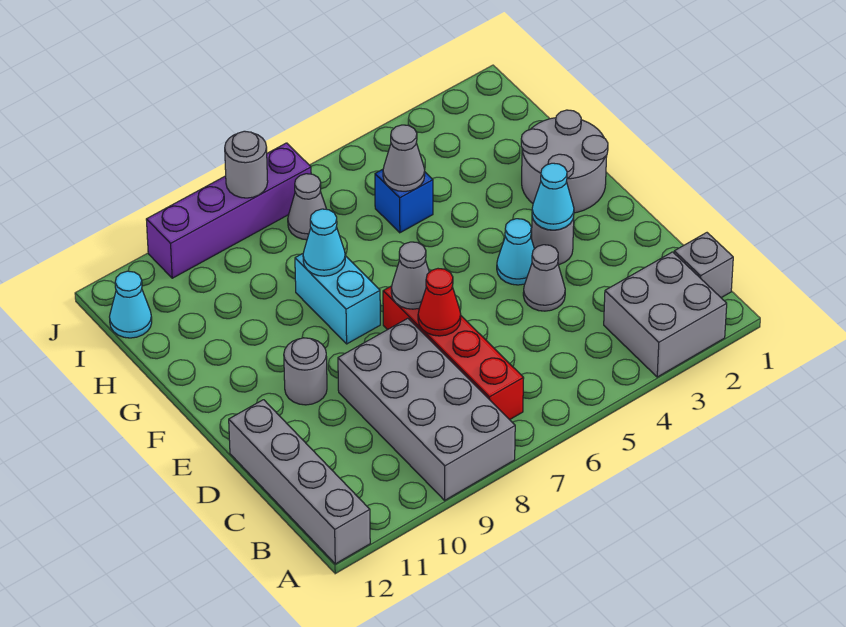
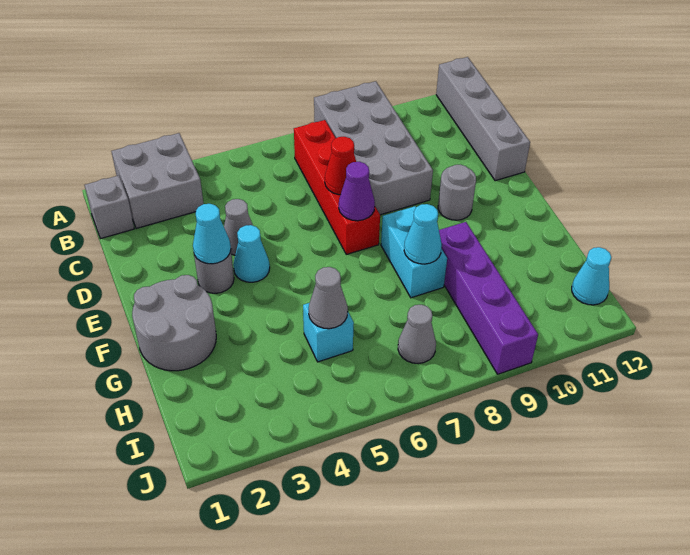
grey 1x1 cone [391,242,429,309] -> purple 1x1 cone [339,162,375,221]
blue 1x1 brick [375,169,433,233] -> cyan 1x1 brick [303,303,354,362]
purple 1x4 brick [146,143,311,278] -> purple 1x4 brick turned to [439,222,538,374]
grey 1x1 round brick [225,131,268,198] -> none

